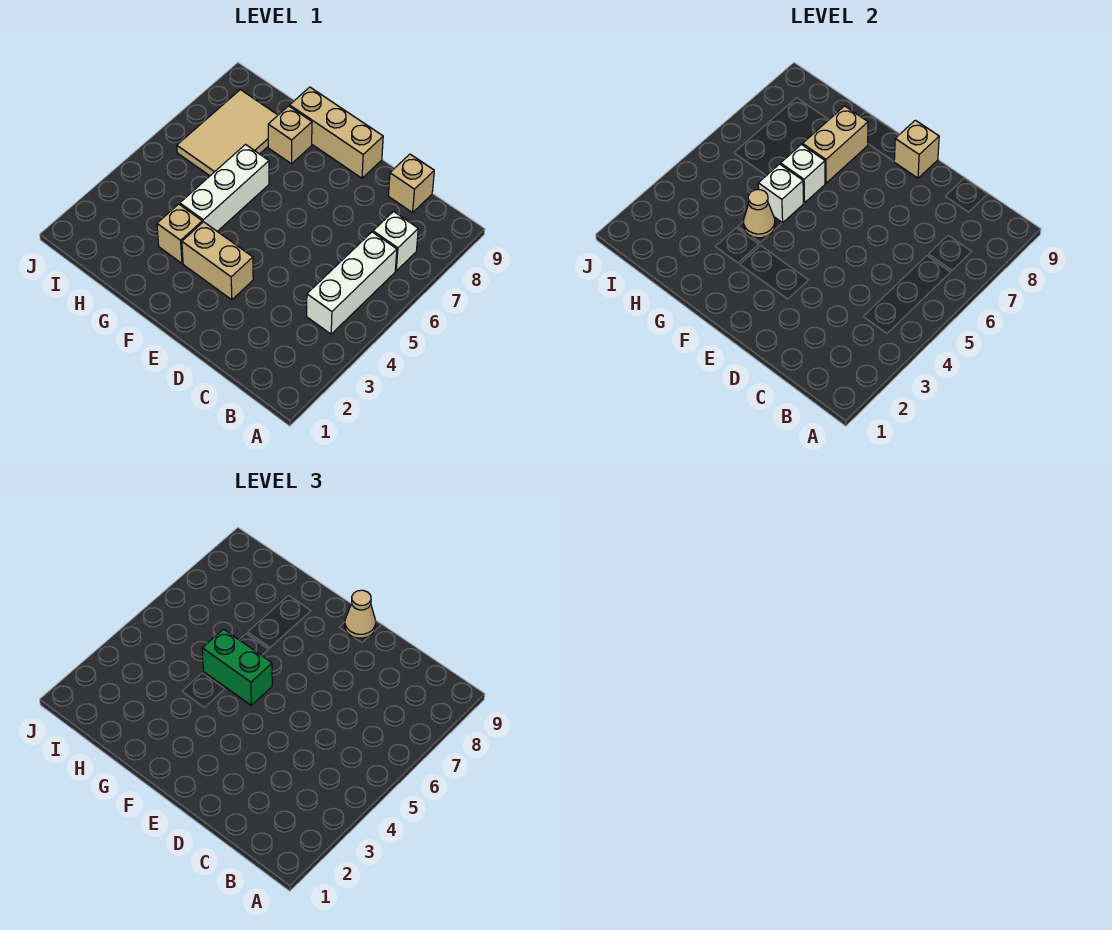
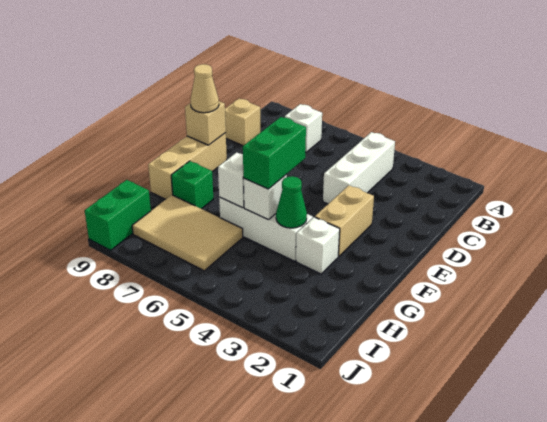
white 1x3 brick [306,232,397,334] -> white 1x3 brick turned to [323,132,395,204]
tan 1x1 brick [157,204,202,263] -> white 1x1 brick [296,217,340,274]
tan 1x1 cone [744,190,775,238] -> green 1x1 cone [276,176,307,228]
tan 1x2 brick [803,106,868,183] -> none
tan 1x1 brick [268,106,312,164] -> green 1x1 brick [171,161,213,209]
none -> green 1x2 brick [85,180,151,250]

